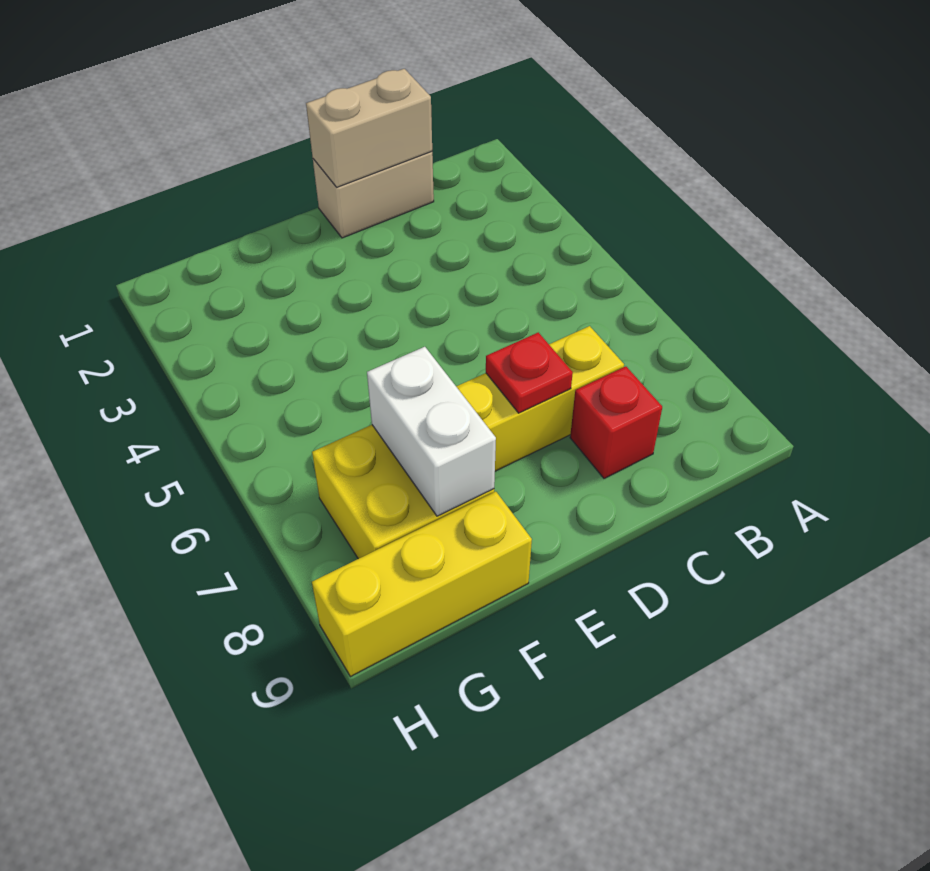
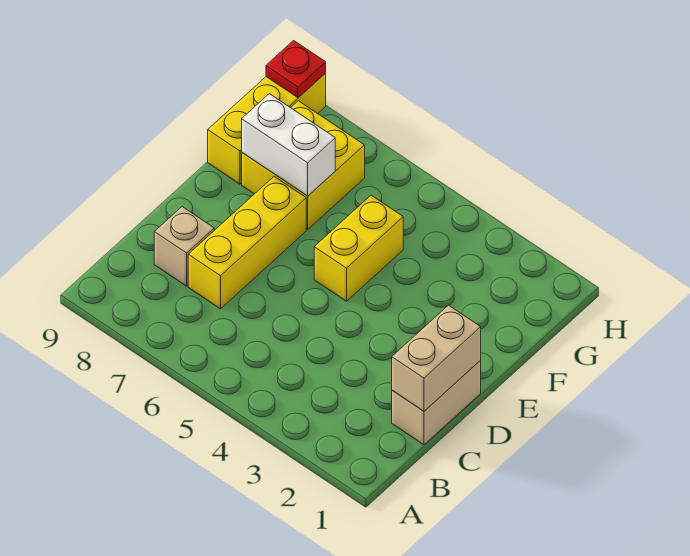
red 1x1 brick [570,366,662,479] -> tan 1x1 brick [154,207,214,286]
red 1x1 plate [486,332,573,413] -> red 1x1 plate moved to [266,41,326,98]
none -> yellow 1x2 brick [314,195,403,301]

